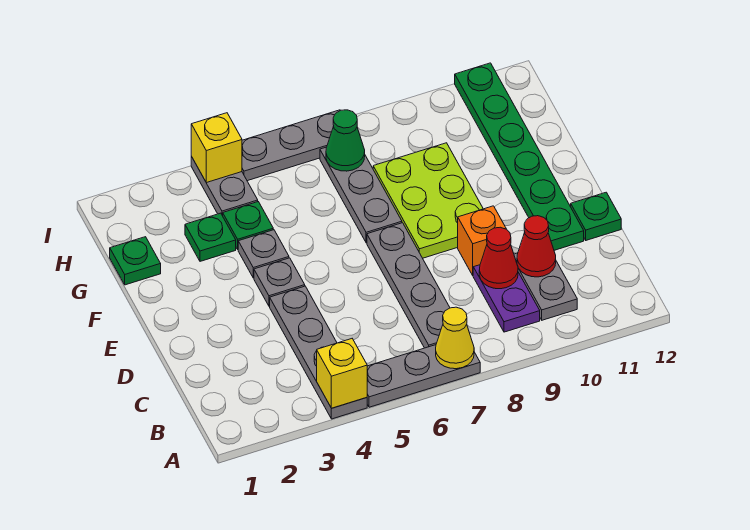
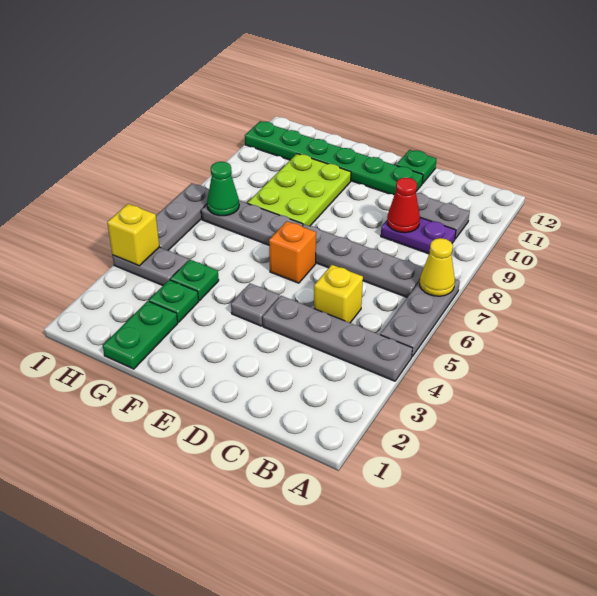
yellow 1x1 brick [317,339,367,408] -> yellow 1x1 brick moved to [314,265,363,323]
red 1x1 cone [517,216,556,277] -> none
orange 1x1 brick [458,206,506,275] -> orange 1x1 brick moved to [269,221,316,283]
lime 2x3 plate [373,143,483,258] -> lime 2x3 plate turned to [248,154,351,226]
grey 1x1 plate [238,230,289,278] -> none
green 1x1 plate [110,237,161,285] -> green 1x2 plate [103,301,178,369]

